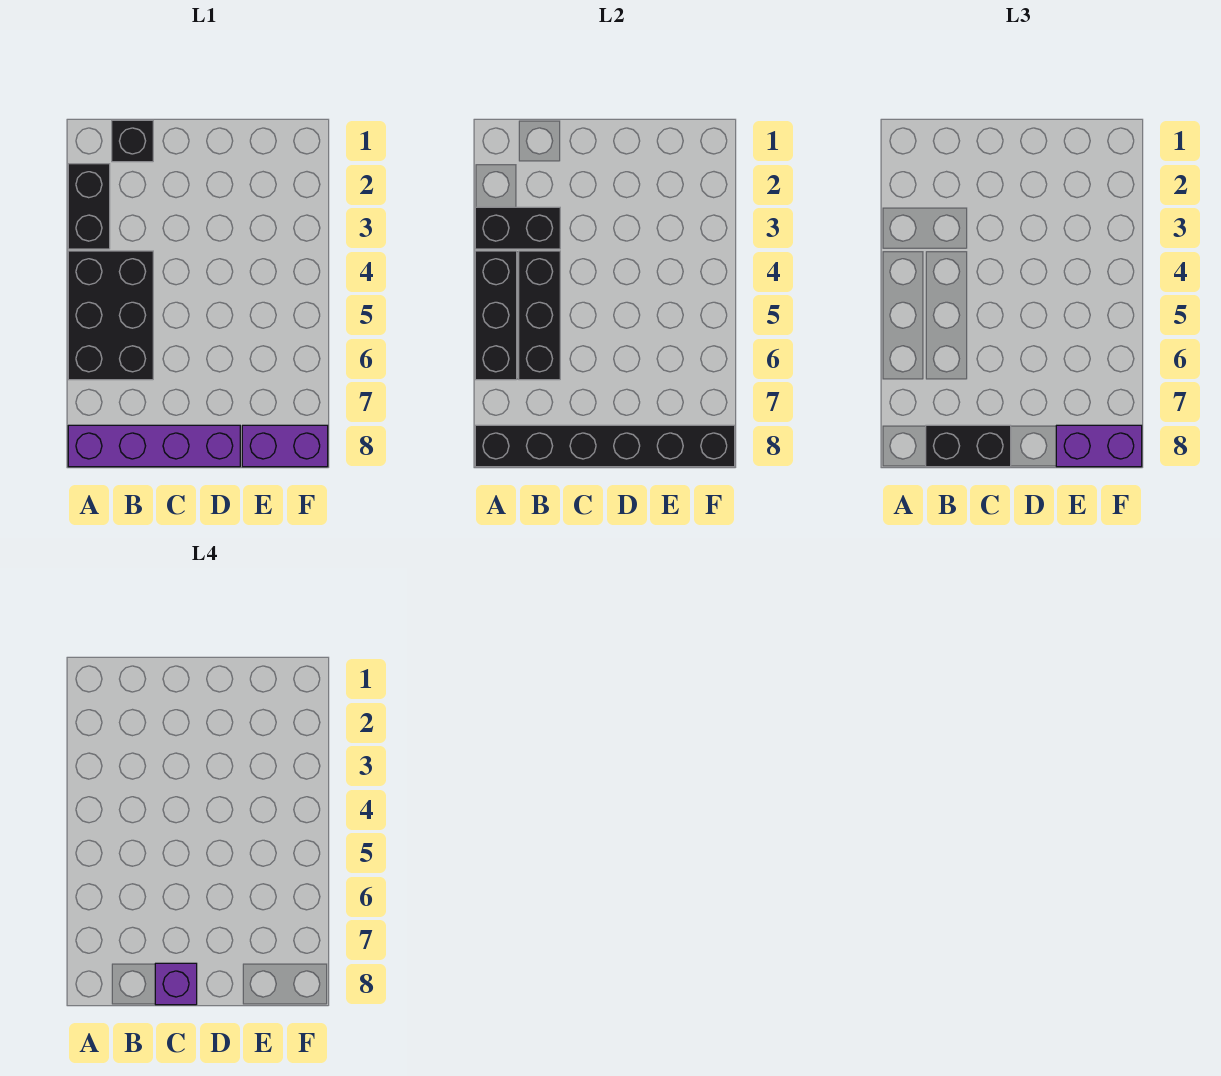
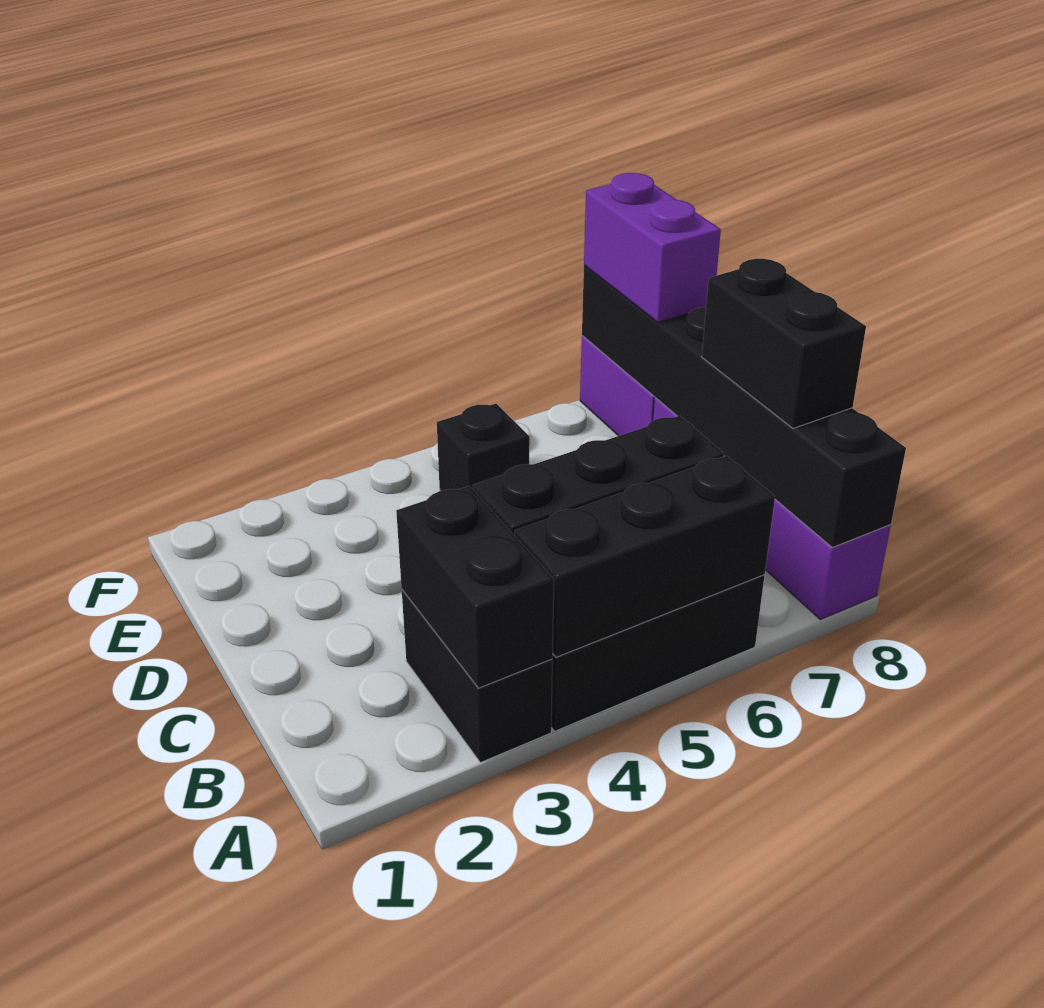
black 1x2 brick [68,164,110,249] -> black 1x2 brick turned to [402,590,552,763]
black 1x1 brick [112,120,153,162] -> black 1x1 brick moved to [437,404,529,491]
purple 1x1 brick [155,963,197,1005] -> none

